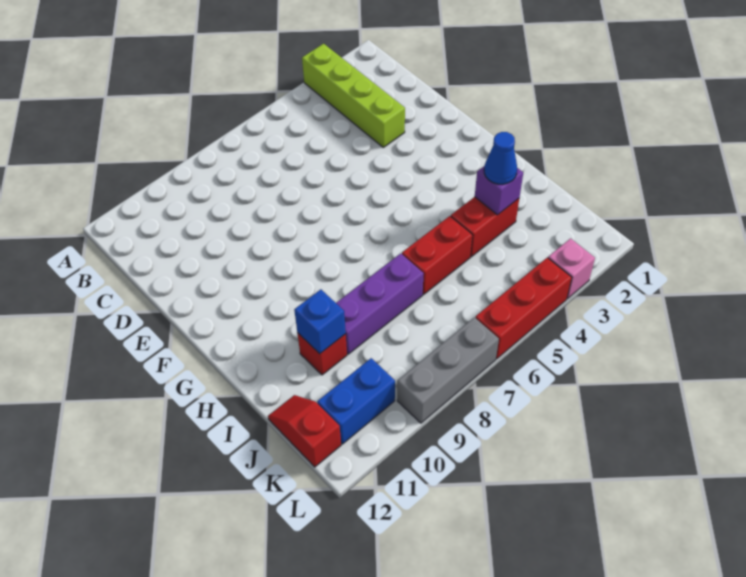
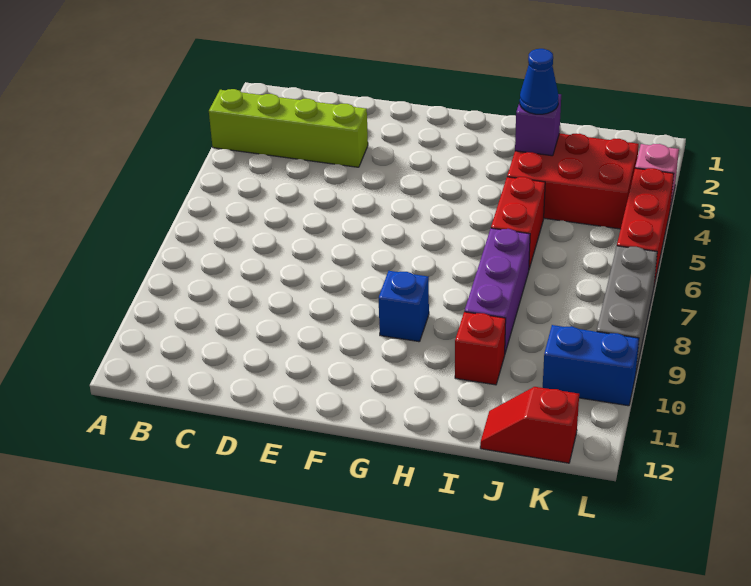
red 1x2 brick [451,197,519,257] -> red 2x3 brick [507,133,639,229]
blue 1x1 brick [294,289,346,354] -> blue 1x1 brick moved to [379,271,429,342]
blue 1x2 brick [317,358,395,444] -> blue 1x2 brick turned to [543,325,639,406]

